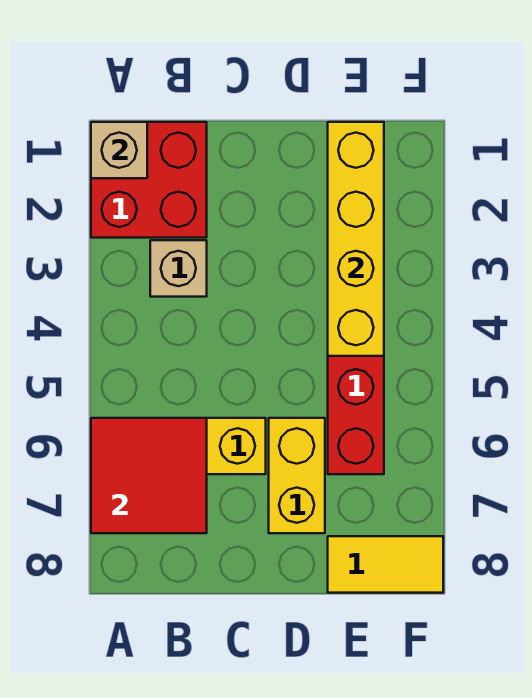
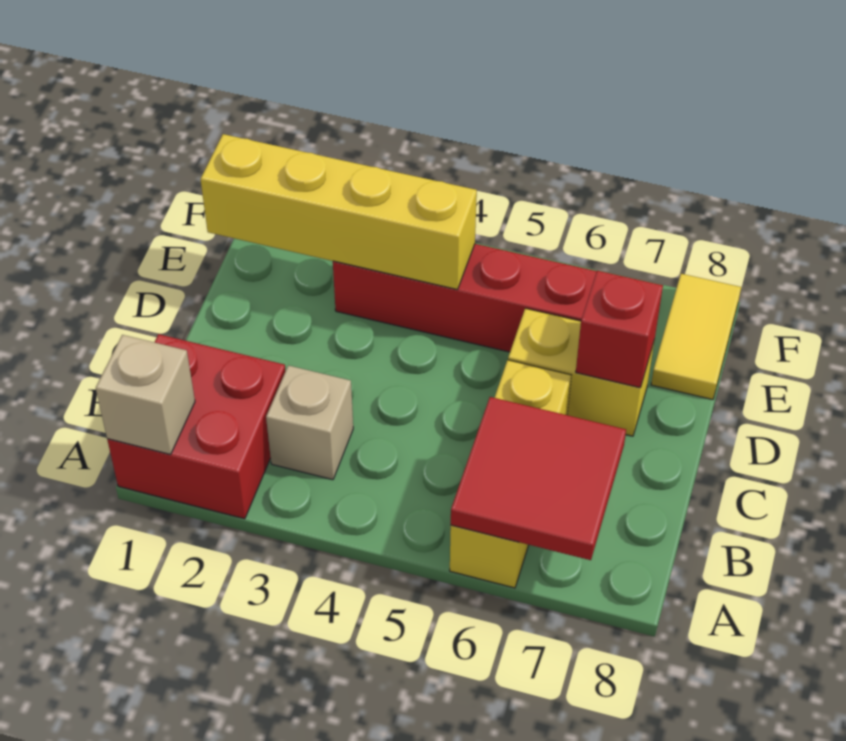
none -> red 1x1 brick [576,270,663,388]

